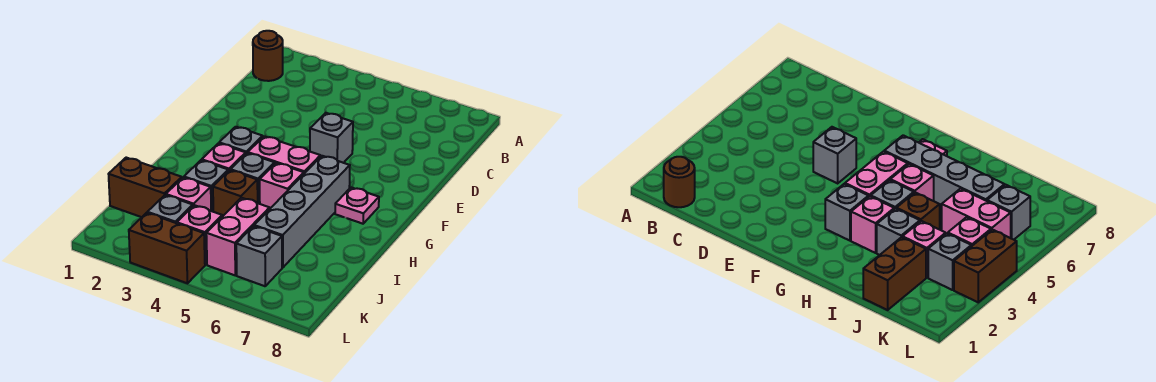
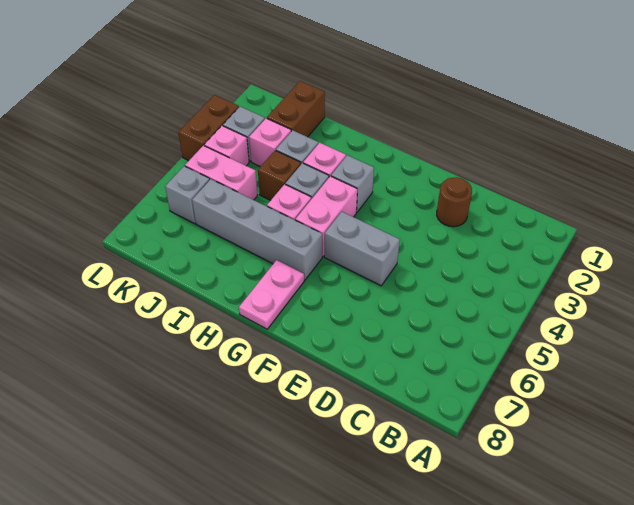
brown 1x1 round brick [253,31,283,81] -> brown 1x1 round brick moved to [437,177,472,227]
grey 1x1 brick [310,113,353,163] -> grey 1x2 brick [324,212,400,286]
pink 1x1 plate [335,187,379,224] -> pink 1x2 plate [239,260,304,329]

